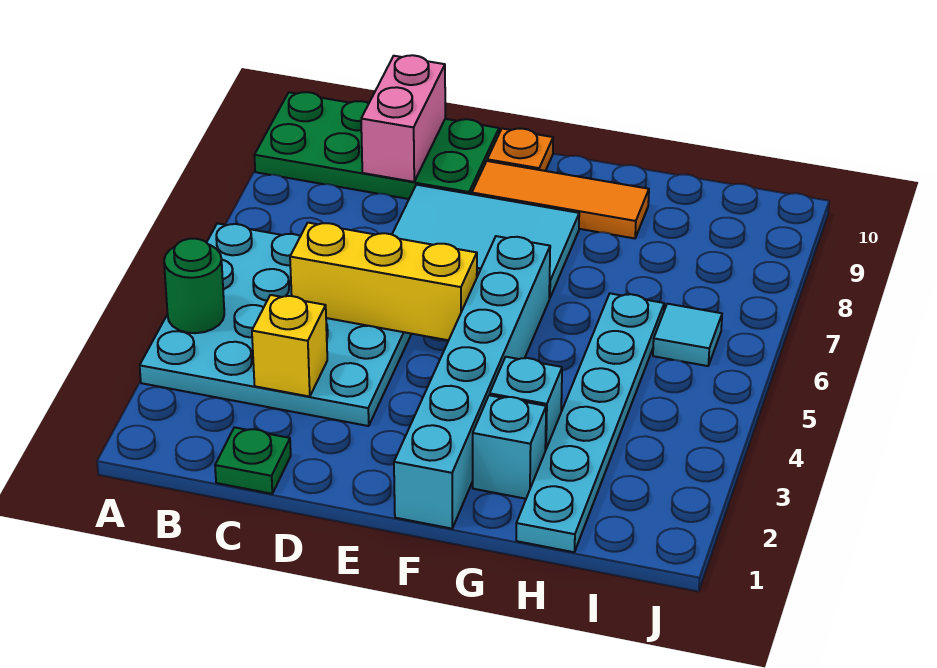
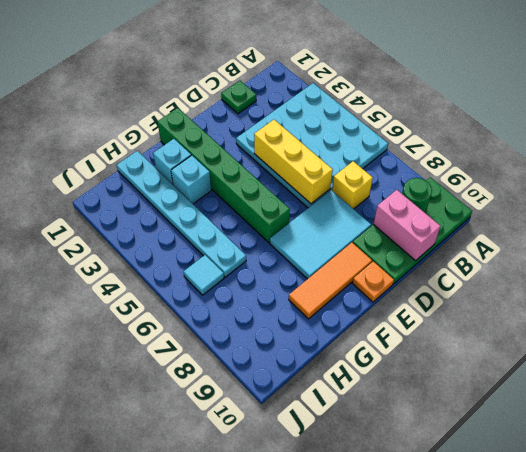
green 1x1 round brick [164,239,224,333] -> green 1x1 round brick moved to [402,178,432,213]
yellow 1x1 brick [252,295,327,397] -> yellow 1x1 brick moved to [332,161,373,209]
yellow 1x3 brick [290,223,477,340] -> yellow 1x3 brick turned to [254,120,333,204]
cyan 1x6 brick [394,236,550,529] -> green 1x6 brick [158,108,290,243]

